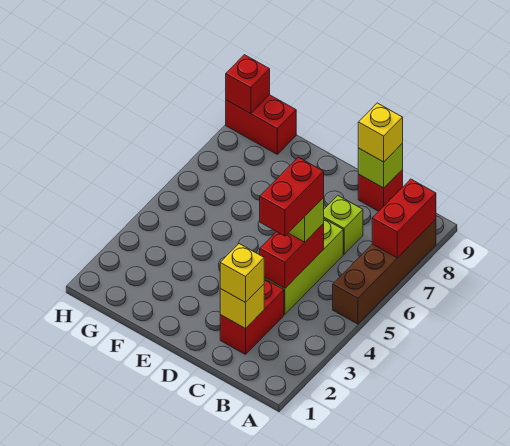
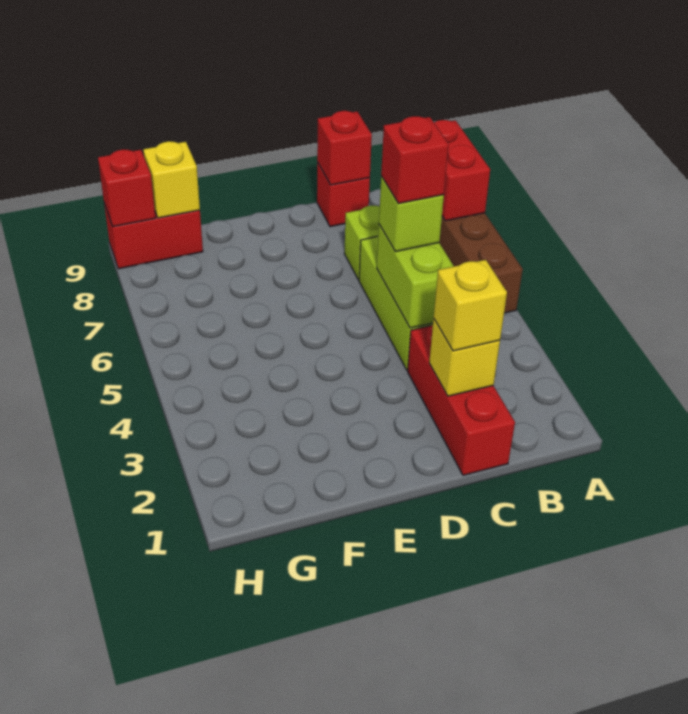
red 1x2 brick [220,279,284,354] -> red 1x3 brick [408,325,515,475]
red 1x2 brick [260,224,324,288] -> lime 1x2 brick [377,225,454,328]
red 1x2 brick [260,157,324,236] -> red 1x1 brick [381,116,449,204]
lime 1x1 brick [358,144,403,188] -> red 1x1 brick [317,111,372,185]
yellow 1x1 brick [358,103,403,162] -> yellow 1x1 brick moved to [143,141,200,218]

